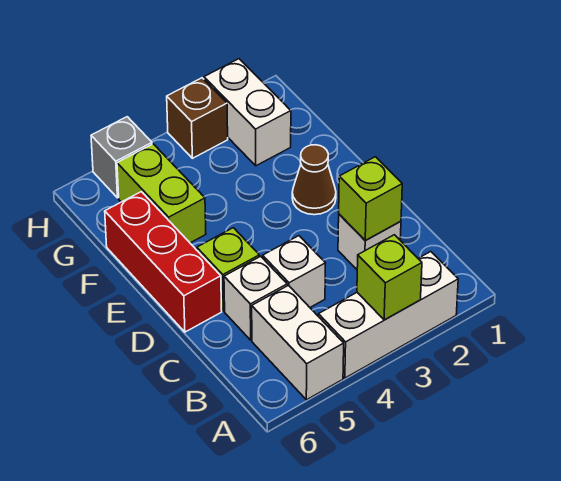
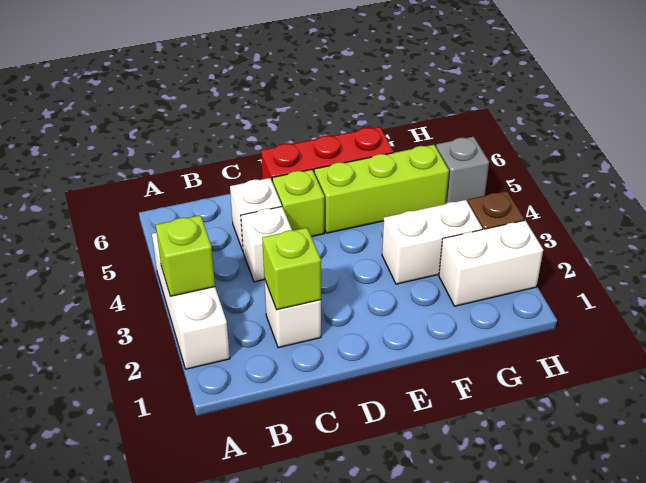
white 1x2 brick [252,285,344,400] -> white 1x2 brick moved to [382,200,482,284]
brown 1x1 cone [292,145,336,215] -> none
lime 1x2 brick [117,144,206,243] -> lime 1x3 brick [314,145,449,233]

